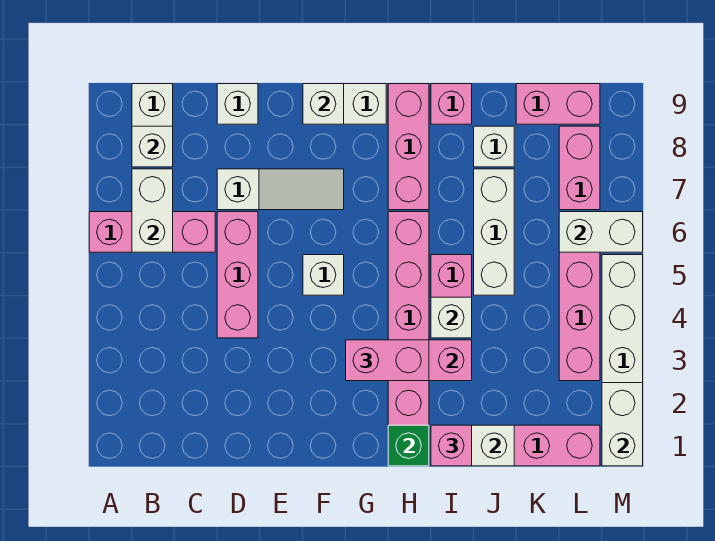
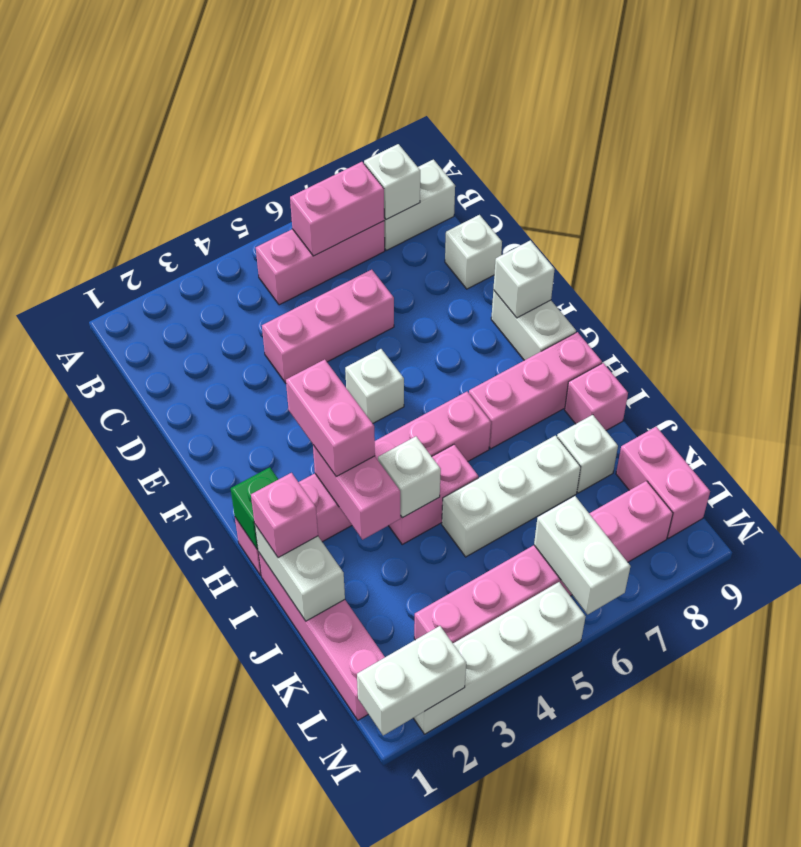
pink 1x3 brick [89,212,215,252] -> pink 1x3 brick turned to [256,221,385,305]
white 1x2 brick [132,169,173,252] -> pink 1x2 brick [290,162,384,256]
white 1x3 slope [217,169,344,210] -> none

